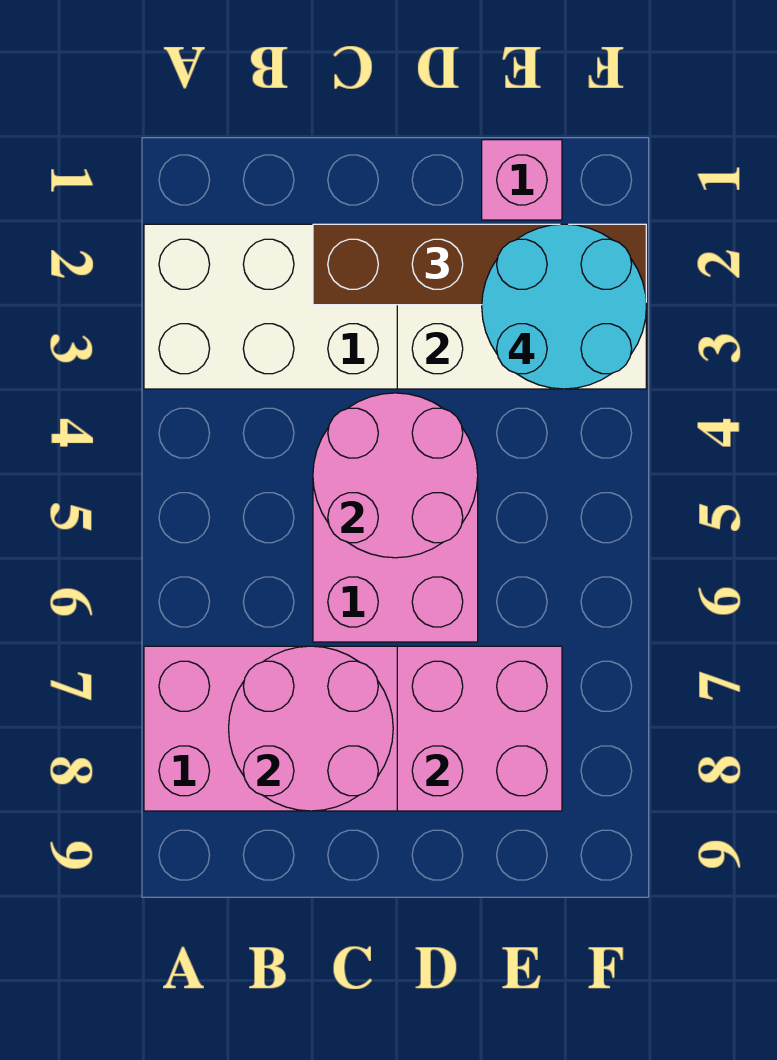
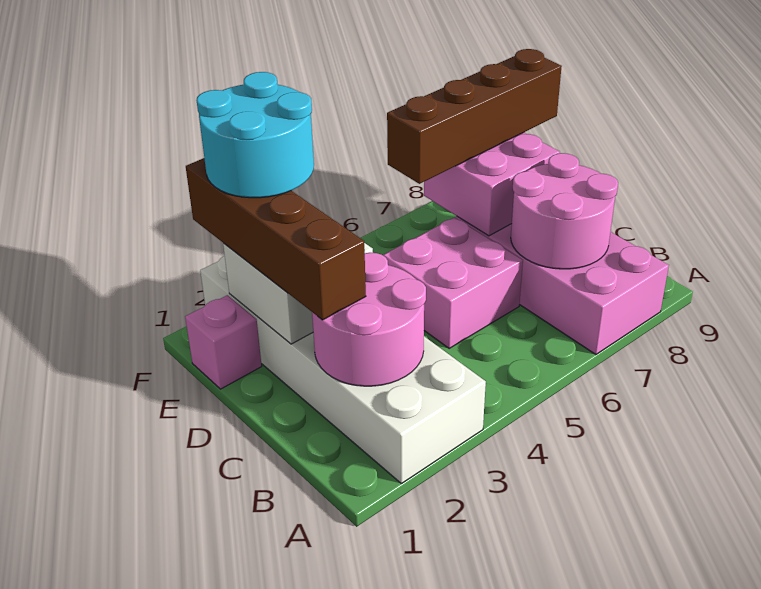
pink 2x2 round brick [313,393,478,558] -> pink 2x2 round brick moved to [312,253,426,386]
none -> brown 1x4 brick [387,49,562,184]

